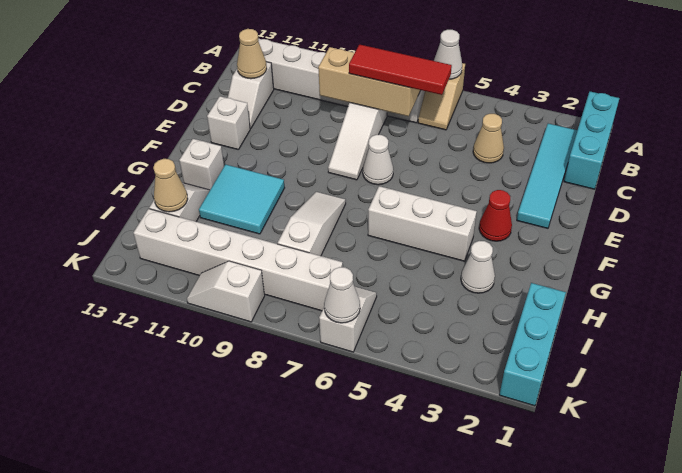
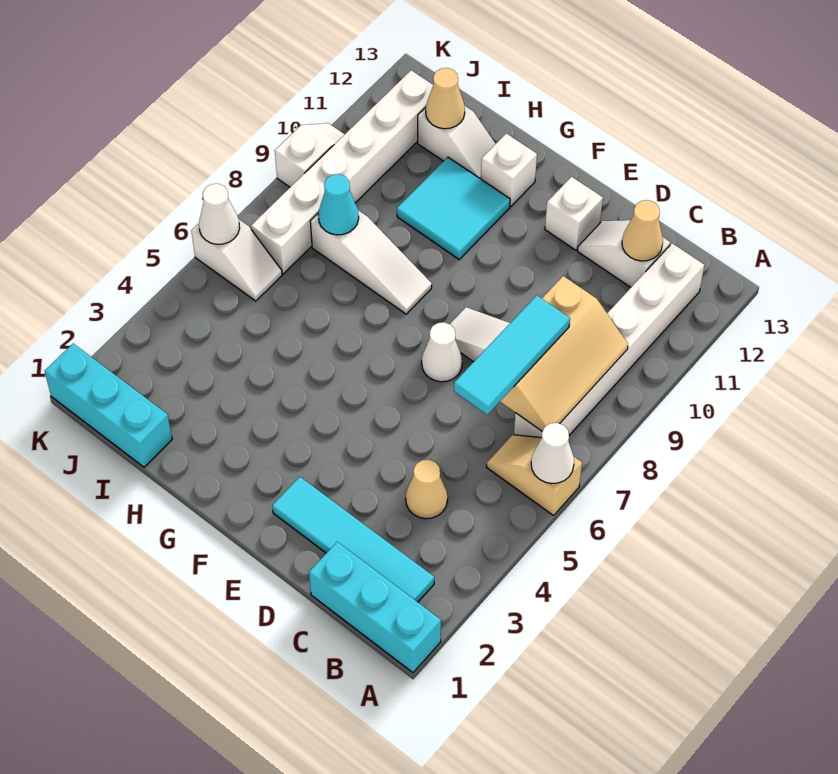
red 1x3 tile [349,44,452,95] -> cyan 1x3 tile [454,295,570,415]
red 1x1 cone [479,190,512,241] -> none
white 1x3 brick [368,186,477,261] -> none
white 1x1 cone [461,241,495,293] -> none
none -> cyan 1x1 cone [318,174,359,235]

